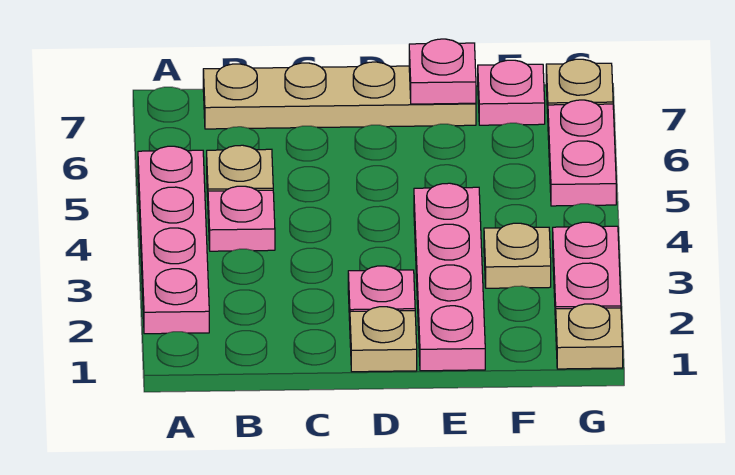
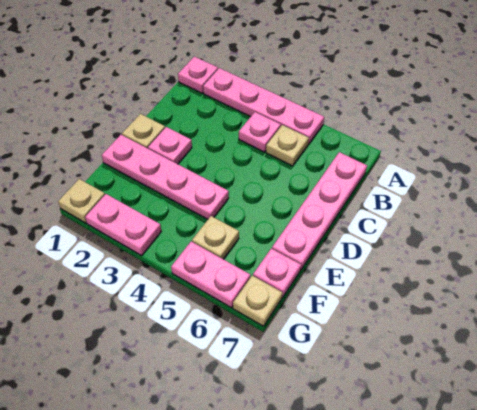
tan 1x4 plate [203,62,476,129] -> pink 1x4 plate [272,152,367,270]
pink 1x1 plate [409,39,476,104] -> pink 1x1 plate moved to [178,56,218,93]
tan 1x1 plate [484,223,551,288] -> tan 1x1 plate moved to [192,216,239,259]

